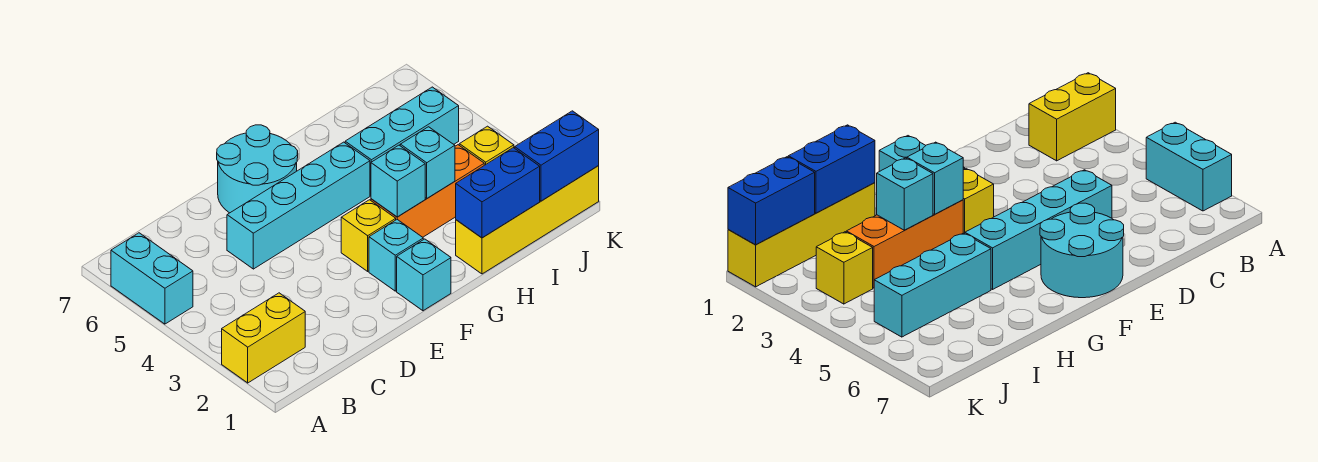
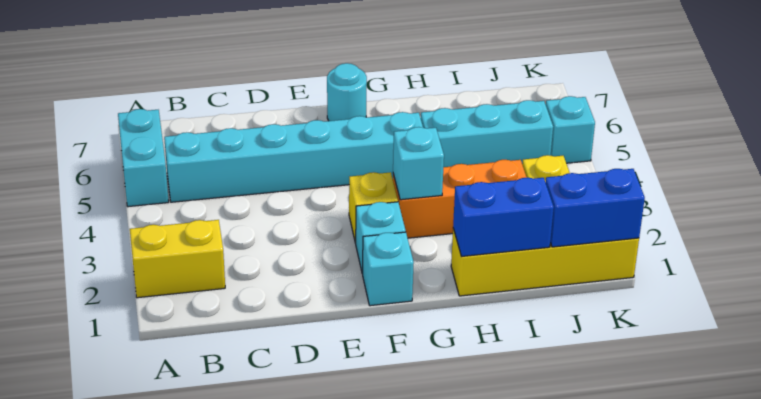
cyan 1x4 brick [227,142,370,269] -> cyan 1x6 brick [164,112,423,202]
cyan 2x2 round brick [217,125,298,213] -> cyan 1x1 round brick [327,63,367,121]
cyan 1x1 brick [400,127,455,198] -> cyan 1x1 brick moved to [546,96,595,163]

